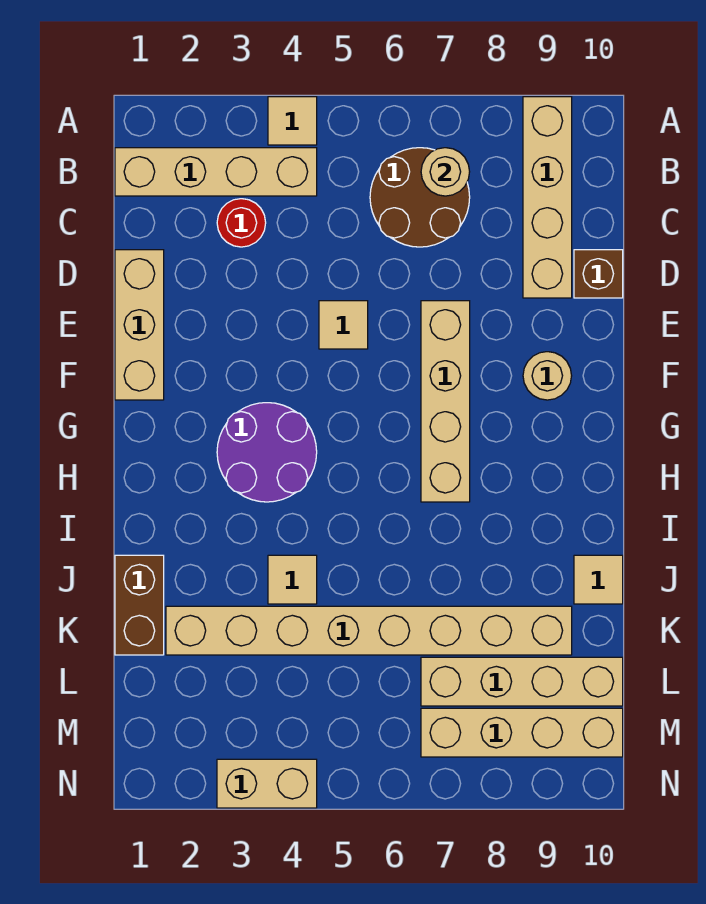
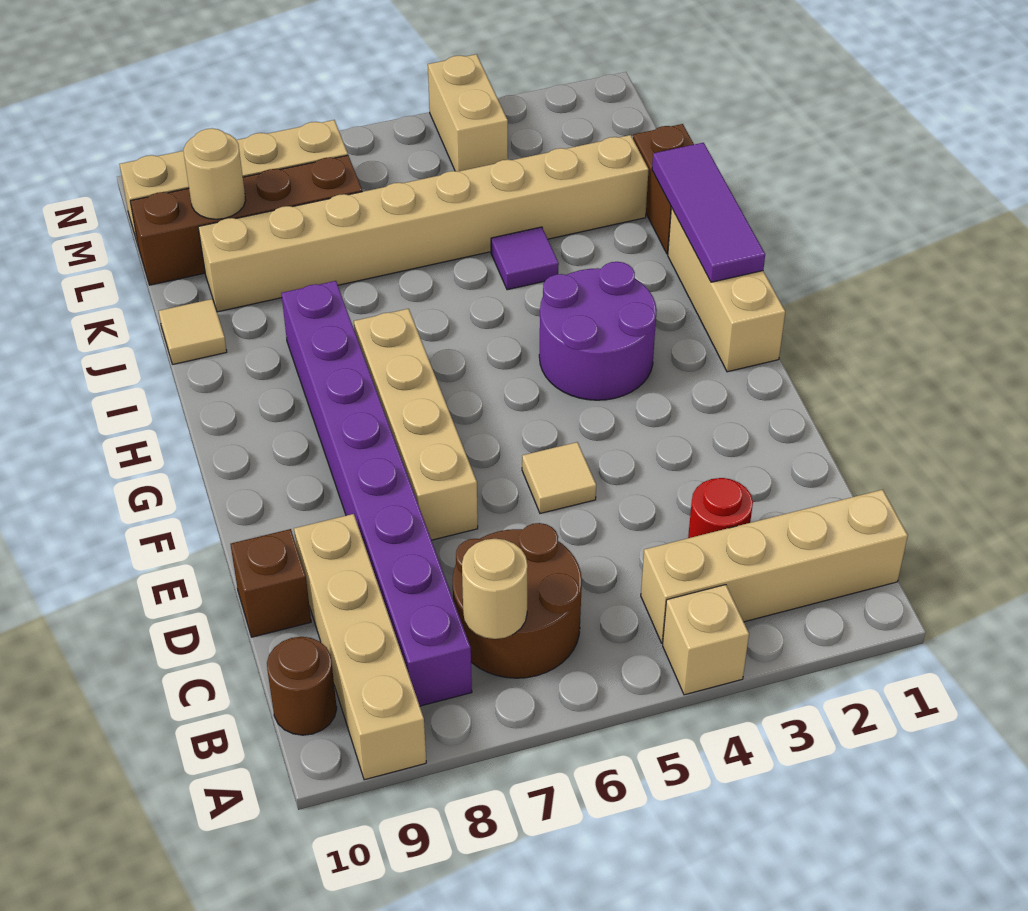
tan 1x1 tile [268,97,317,145] -> tan 1x1 brick [663,585,749,695]
none -> purple 1x8 brick [281,281,472,706]
none -> brown 1x1 round brick [267,637,337,735]
tan 1x3 brick [115,250,164,400] -> tan 1x3 brick moved to [668,208,785,372]
tan 1x1 round brick [523,352,572,400] -> tan 1x1 round brick moved to [184,128,246,219]
none -> purple 1x3 tile [652,143,765,282]
tan 1x1 tile [268,555,317,604] -> purple 1x1 tile [491,227,559,290]
tan 1x4 brick [421,657,623,706] -> brown 1x4 brick [130,155,362,285]
tan 1x2 brick [217,759,317,808] -> tan 1x2 brick turned to [428,54,508,172]

